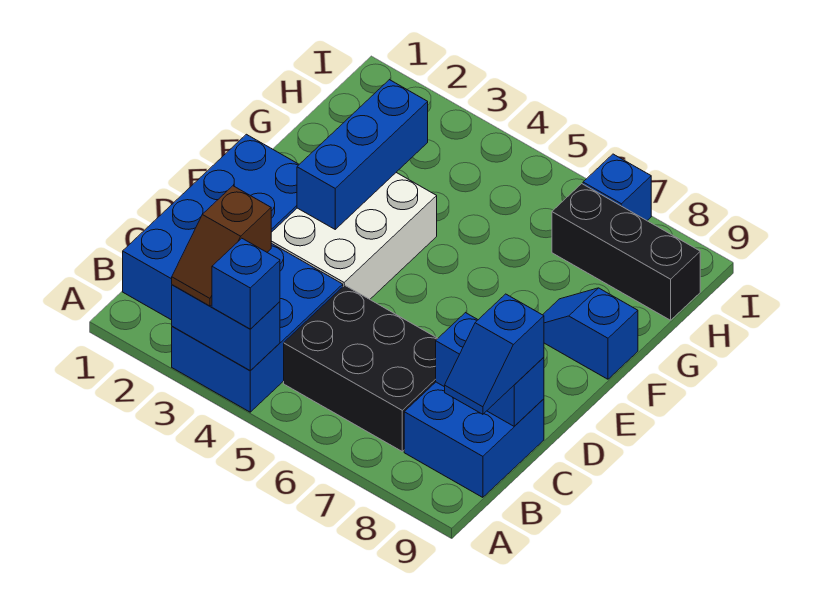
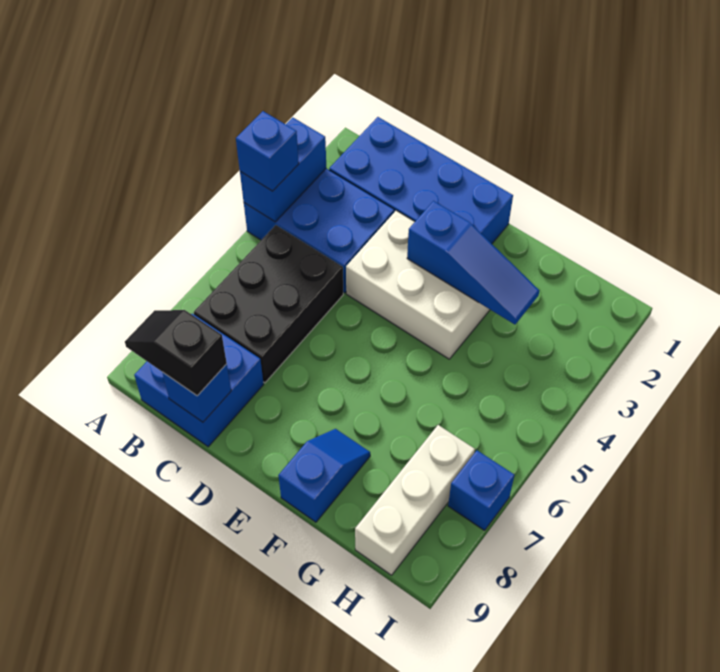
brown 1x2 slope [172,186,271,306] -> none
blue 1x2 slope [445,294,544,414] -> black 1x2 slope [125,310,227,396]
blue 1x2 brick [436,313,544,426] -> blue 1x1 brick [162,364,231,422]
blue 1x3 brick [297,80,428,229] -> blue 1x3 slope [407,201,540,324]
black 1x3 brick [552,184,700,320] -> white 1x3 brick [355,425,475,575]

